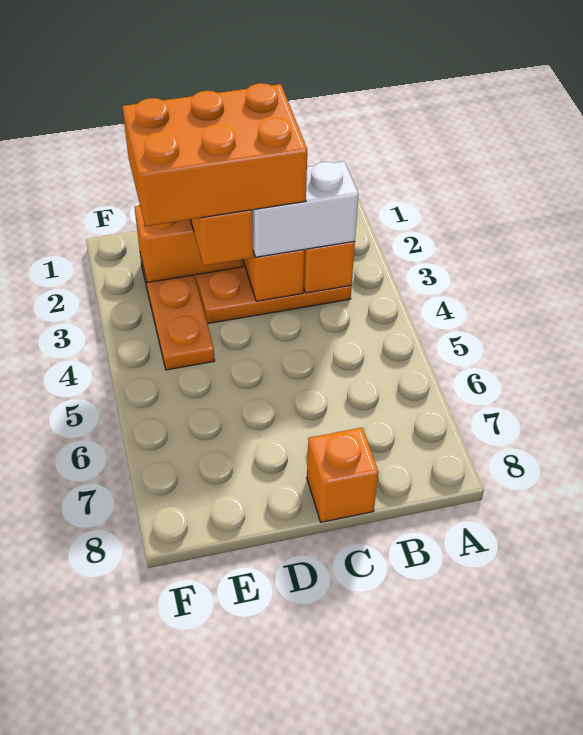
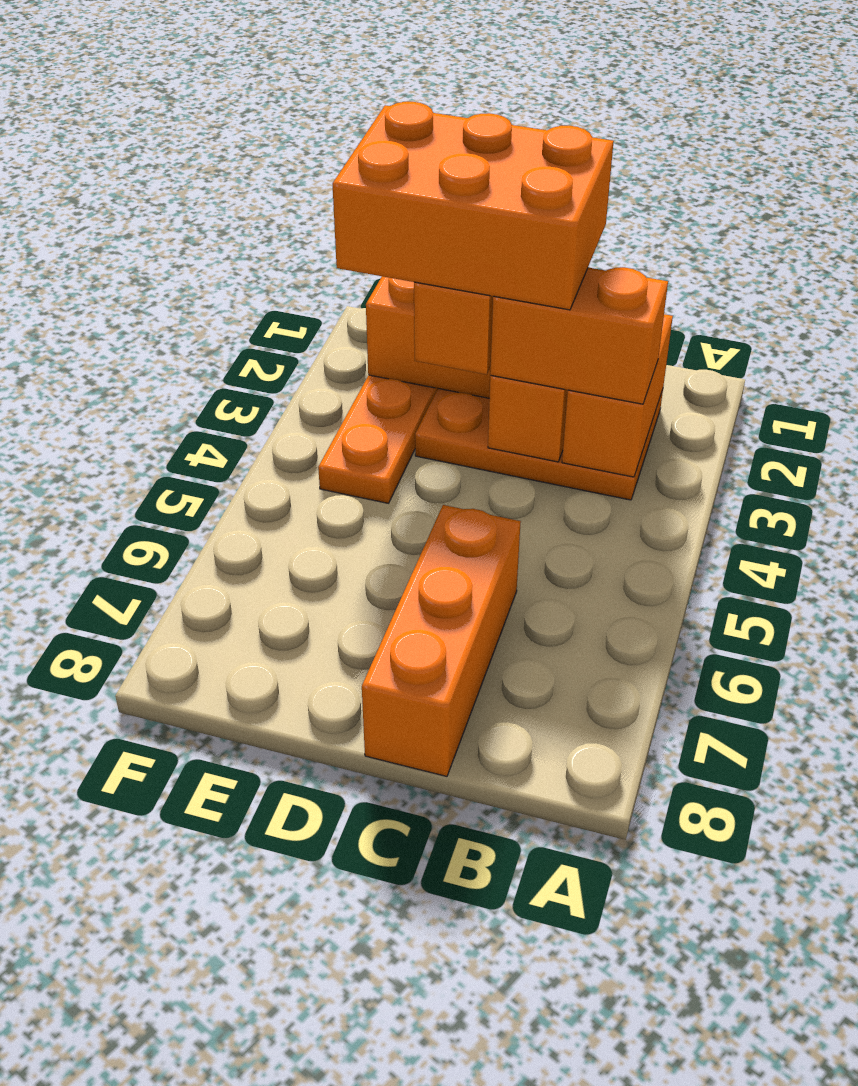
white 1x2 brick [252,161,359,257] -> orange 1x2 brick [490,267,668,404]
orange 1x1 brick [307,428,379,522] -> orange 1x3 brick [362,505,521,776]

